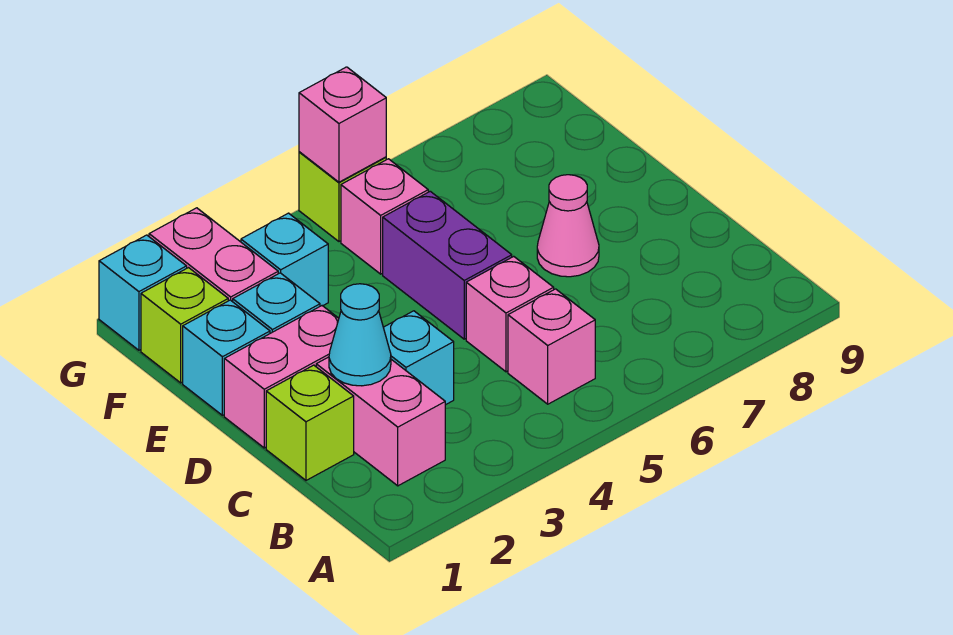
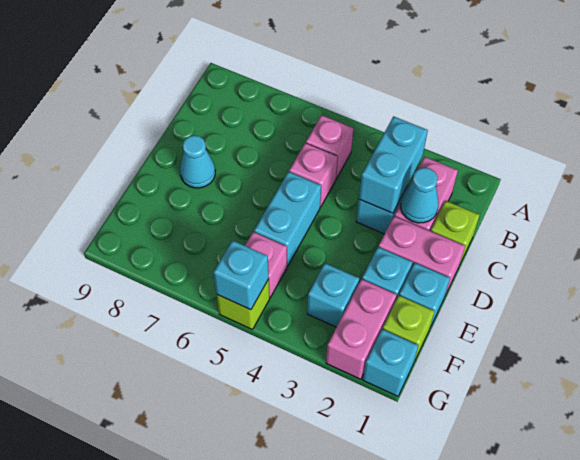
none -> cyan 1x2 brick [359,116,428,213]
purple 1x2 brick [383,191,512,339] -> cyan 1x2 brick [254,172,321,266]
pink 1x1 cone [537,175,599,277] -> none
none -> cyan 1x1 cone [180,135,215,188]
pink 1x1 brick [299,67,386,182] -> cyan 1x1 brick [213,240,269,310]

